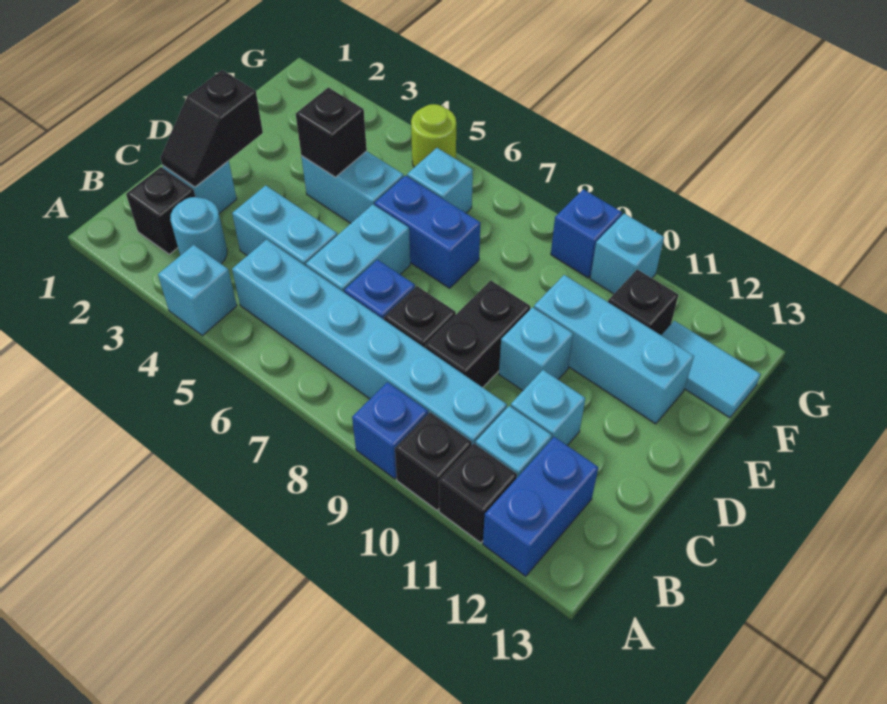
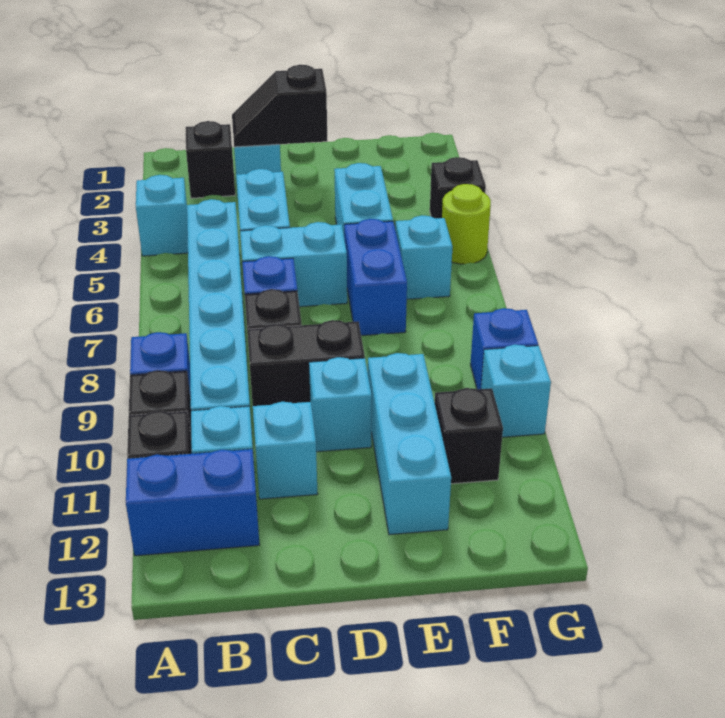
cyan 1x1 round brick [170,197,227,264] -> none
black 1x1 brick [296,87,367,177] -> black 1x1 brick moved to [430,157,486,218]
cyan 1x2 tile [661,321,761,418] -> none

